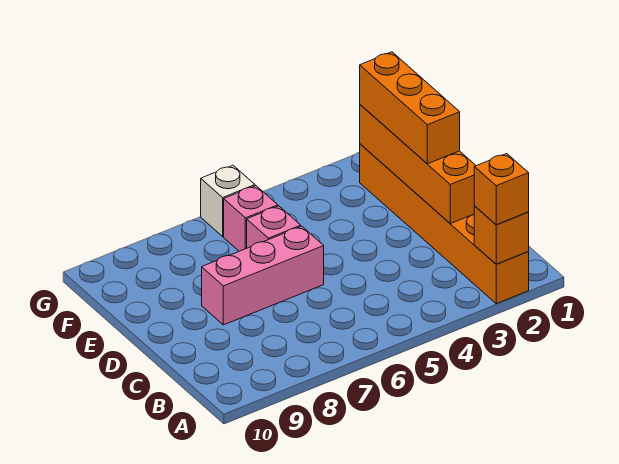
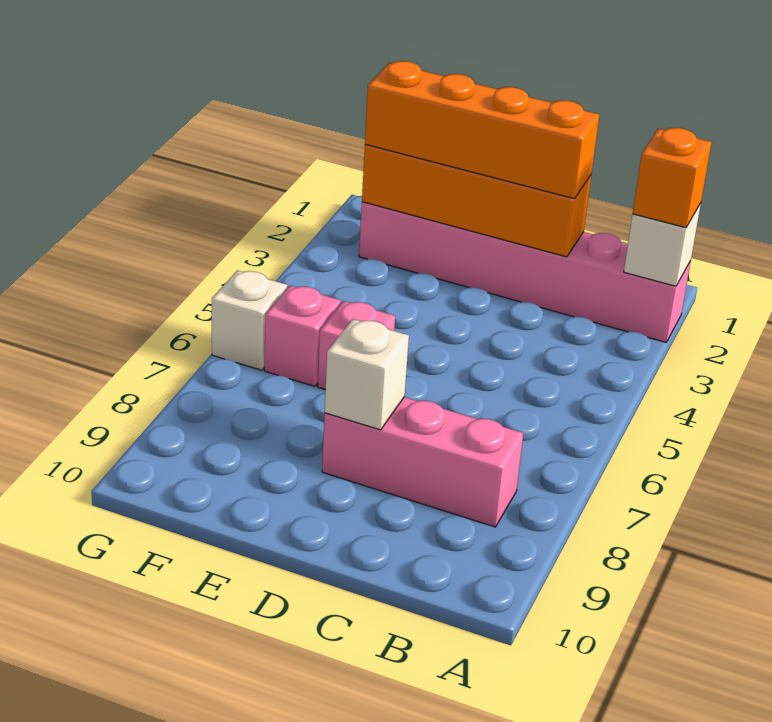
orange 1x6 brick [360,144,529,304] -> pink 1x6 brick [359,202,691,342]
orange 1x1 brick [474,206,529,264] -> white 1x1 brick [624,203,701,286]
orange 1x3 brick [360,52,460,164] -> orange 1x4 brick [365,61,599,199]
pink 1x3 brick [202,226,324,325] -> pink 1x3 brick turned to [322,397,524,527]
none -> white 1x1 brick [325,319,409,430]

